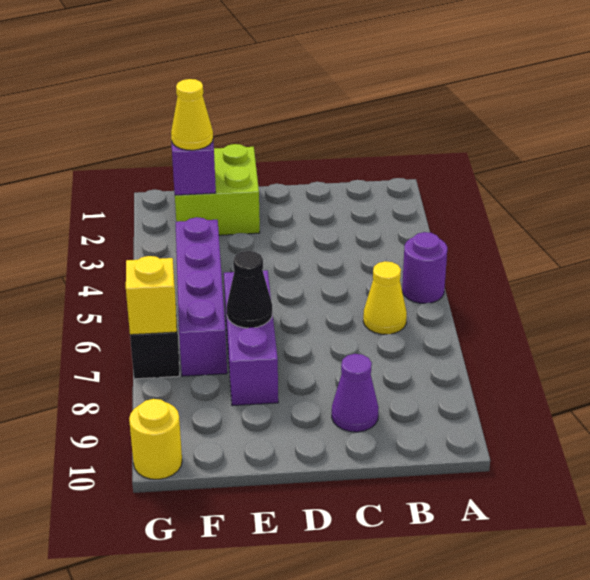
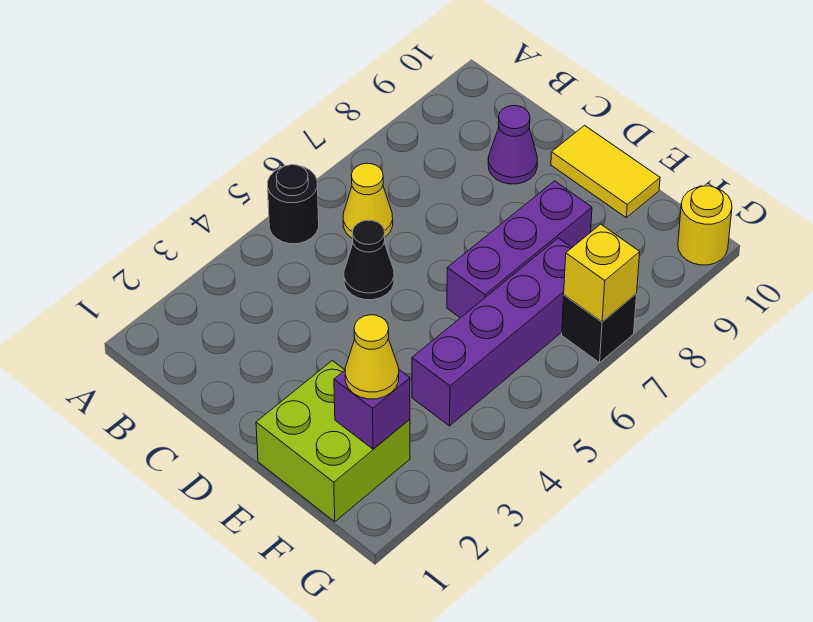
purple 1x1 round brick [402,232,447,303] -> black 1x1 round brick [268,165,319,244]
none -> yellow 1x2 tile [551,125,660,217]
black 1x1 cone [226,251,272,328] -> black 1x1 cone moved to [344,220,394,300]

